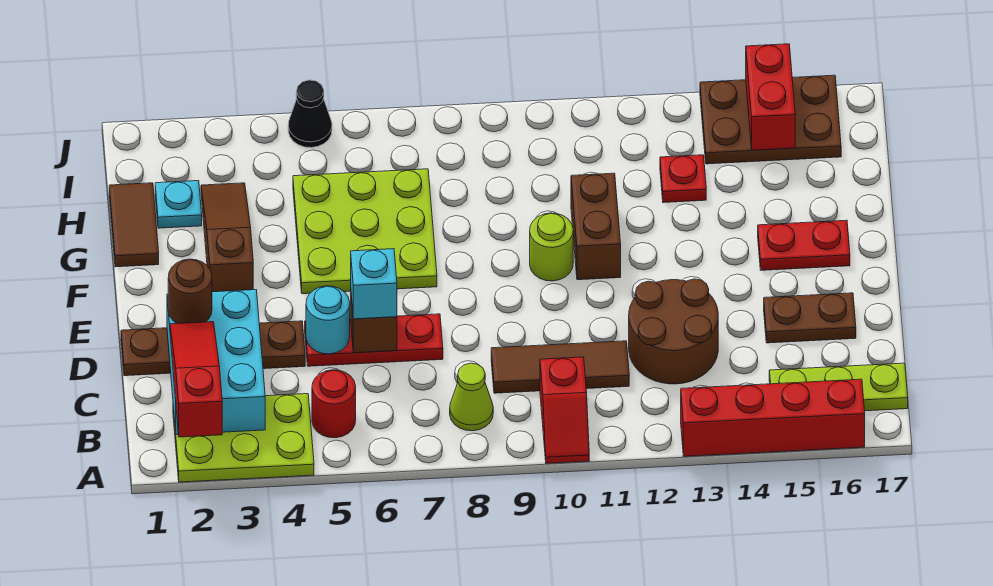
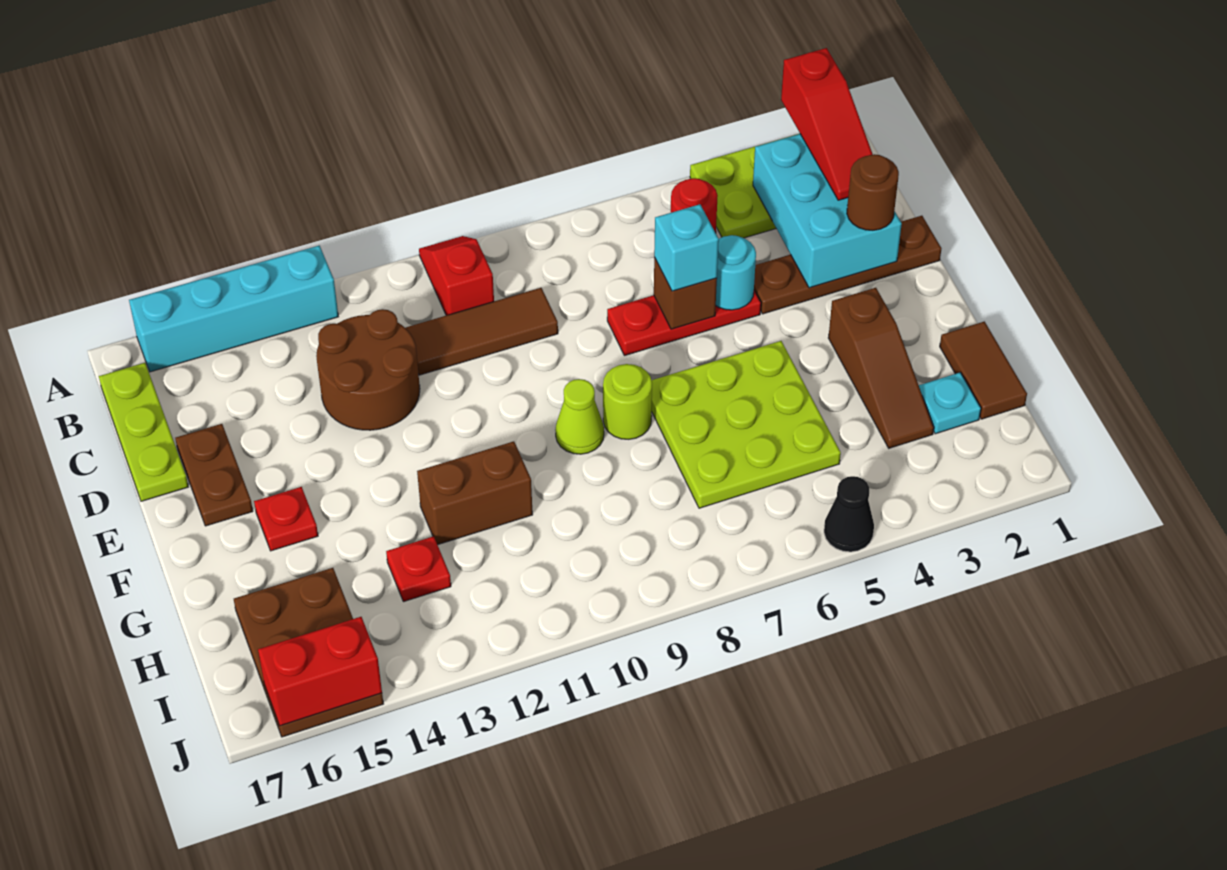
red 1x4 brick [681,379,865,456] -> cyan 1x4 brick [129,246,338,372]
lime 1x1 cone [450,363,493,431] -> lime 1x1 cone moved to [555,379,604,454]
lime 1x3 plate [769,363,908,411] -> lime 1x3 plate turned to [99,363,188,501]
brown 1x2 plate [764,293,856,343] -> brown 1x2 plate turned to [175,424,253,526]
lime 1x1 round brick [530,213,573,281] -> lime 1x1 round brick moved to [603,364,652,439]
brown 1x2 brick [571,173,621,280] -> brown 1x2 brick turned to [417,441,533,545]
red 1x2 plate [758,220,850,270] -> red 1x1 plate [254,487,318,551]
brown 2x3 plate [700,75,841,164] -> brown 2x3 plate turned to [234,568,383,737]
red 1x2 brick [746,44,795,150] -> red 1x2 brick turned to [258,617,382,726]

